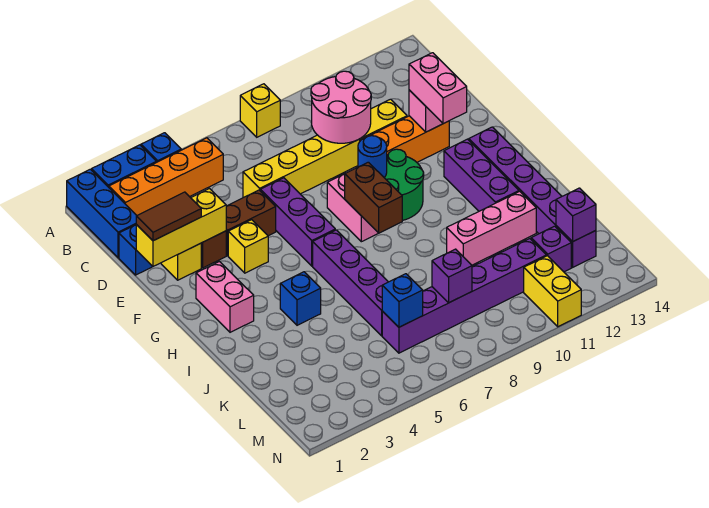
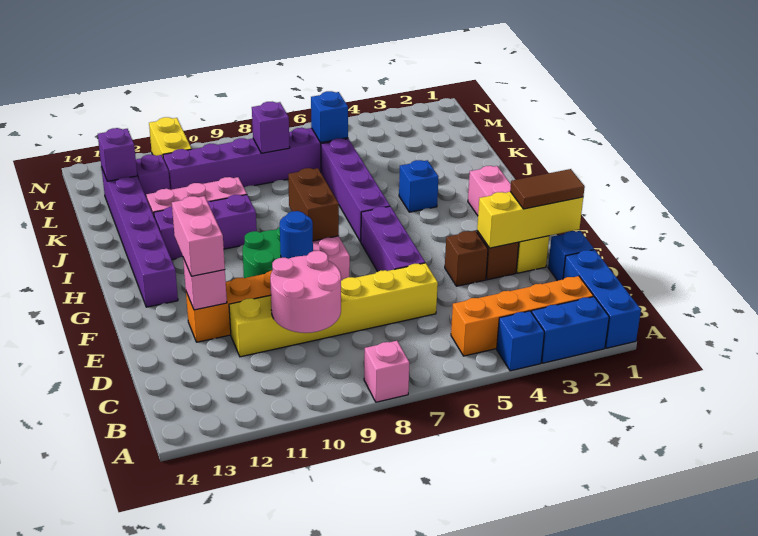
yellow 1x1 brick [240,84,280,137] -> pink 1x1 brick [364,341,410,402]
brown 1x2 brick [226,190,276,256] -> brown 1x1 brick [445,231,488,286]
yellow 1x1 brick [228,220,268,273] -> none
purple 1x3 brick [444,139,519,211] -> purple 1x3 brick turned to [154,195,257,260]

